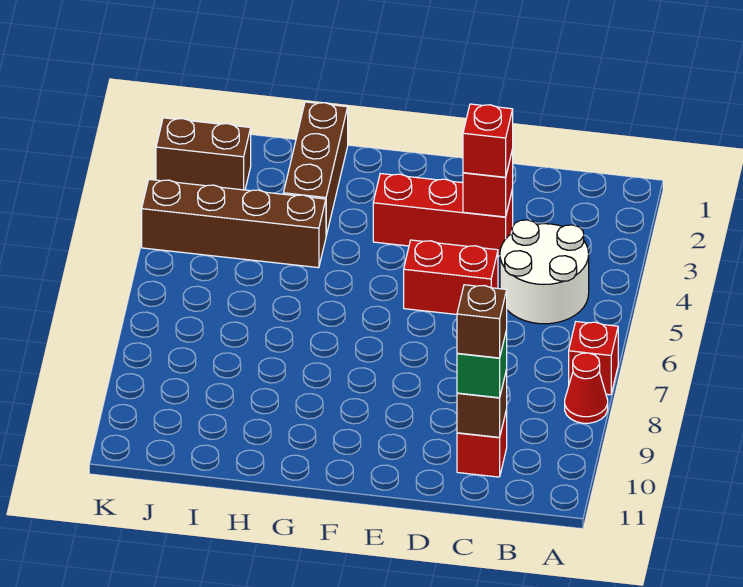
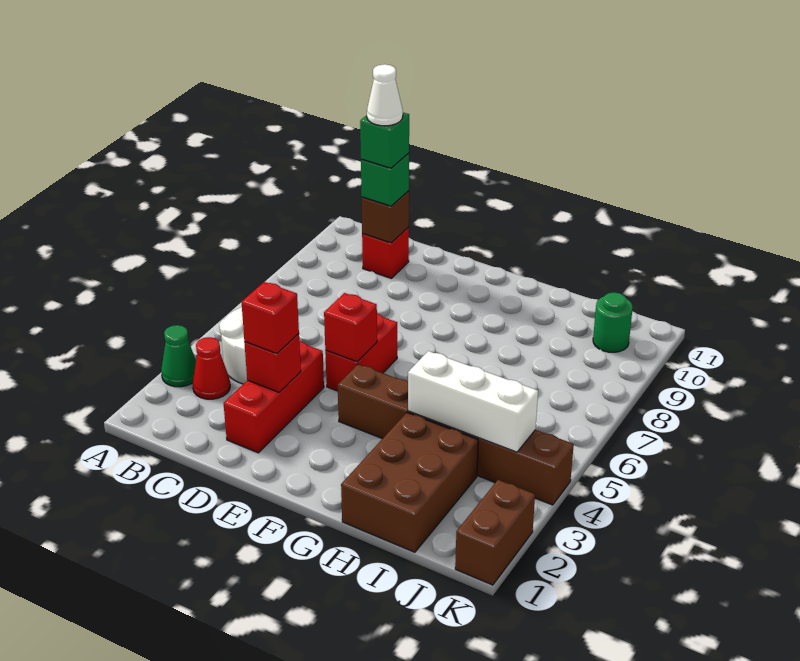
none -> green 1x1 cone [161,325,196,387]
red 1x1 brick [569,322,618,395] -> red 1x1 brick moved to [324,293,377,362]
red 1x1 cone [565,353,608,423] -> red 1x1 cone moved to [193,337,230,399]
brown 1x1 brick [457,285,507,358] -> green 1x1 brick [360,113,409,168]
none -> white 1x1 cone [367,64,403,126]
red 1x3 brick [373,174,513,256] -> red 1x3 brick turned to [224,341,324,453]
red 1x2 brick [404,240,498,314] -> red 1x2 brick turned to [325,313,397,391]
brown 1x3 brick [283,102,348,235] -> brown 2x3 brick [341,413,478,552]
brown 1x4 brick [142,179,326,268] -> brown 1x6 brick [338,364,574,505]
none -> white 1x3 brick [408,351,538,452]
brown 1x2 brick [156,118,251,190] -> brown 1x2 brick turned to [455,480,535,585]
none -> green 1x1 round brick [593,292,633,352]

